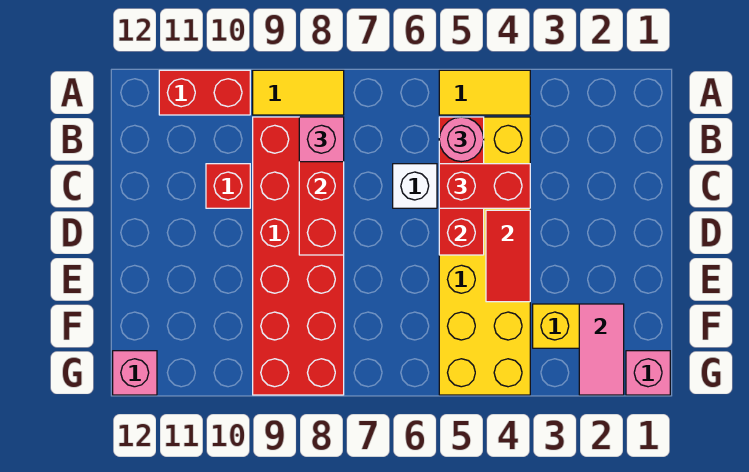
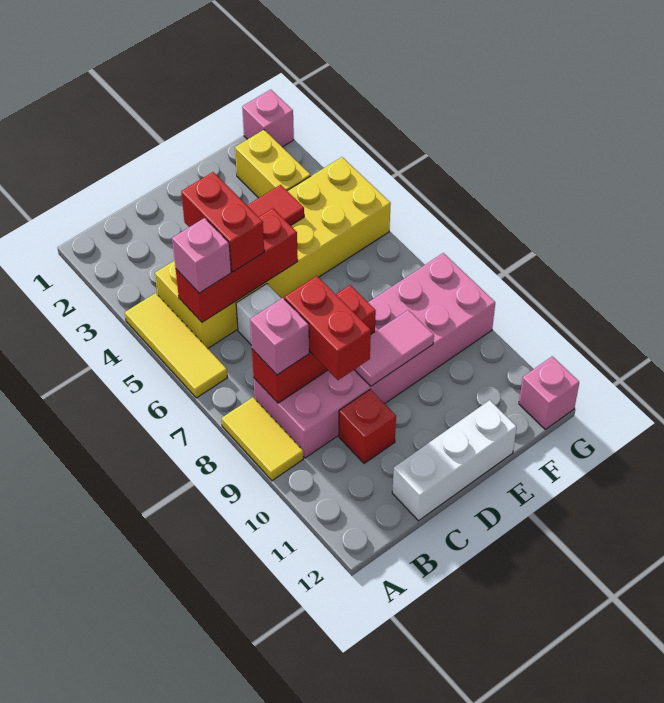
yellow 1x2 tile [439,70,530,115] -> yellow 1x3 tile [125,293,227,398]
red 1x2 brick [159,70,250,115] -> red 1x2 brick moved to [285,276,371,380]
pink 1x1 round brick [439,117,484,162] -> pink 1x1 brick [172,218,231,293]
red 2x6 brick [253,117,344,395] -> pink 2x6 brick [254,253,495,458]
none -> white 1x3 brick [392,400,517,521]
pink 1x2 tile [579,304,624,395] -> pink 1x2 tile moved to [354,310,434,386]

